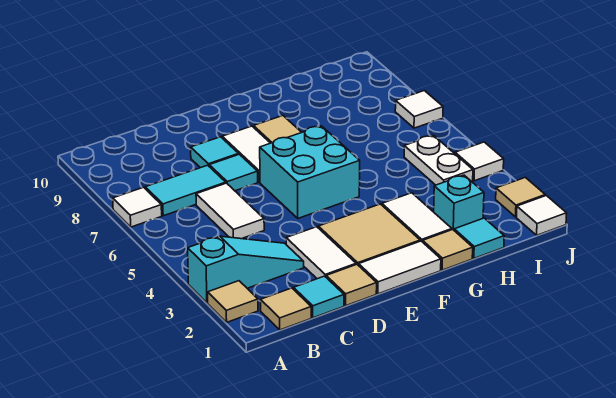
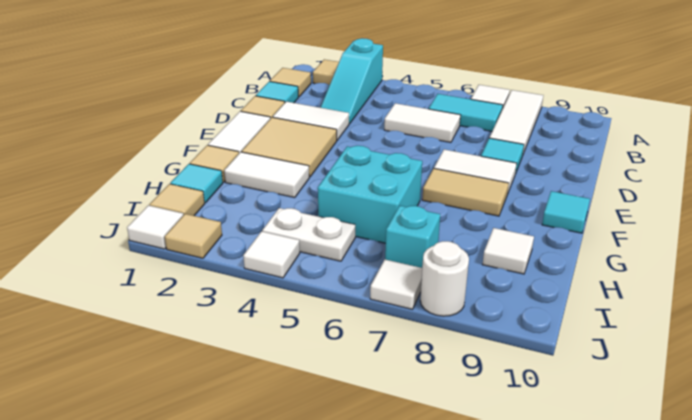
none -> white 1x3 tile [490,90,543,154]
cyan 1x2 tile [145,165,226,216] -> cyan 1x2 tile turned to [429,94,503,131]
cyan 1x1 tile [209,154,258,191] -> cyan 1x1 tile moved to [542,191,590,233]
cyan 2x2 brick [260,126,360,218] -> cyan 2x2 brick moved to [318,146,422,243]
cyan 1x1 brick [434,175,484,230] -> cyan 1x1 brick moved to [385,206,440,268]
none -> white 1x1 tile [482,228,534,274]
none -> tan 1x1 tile [149,184,205,216]
none -> white 1x1 round brick [420,241,469,316]

